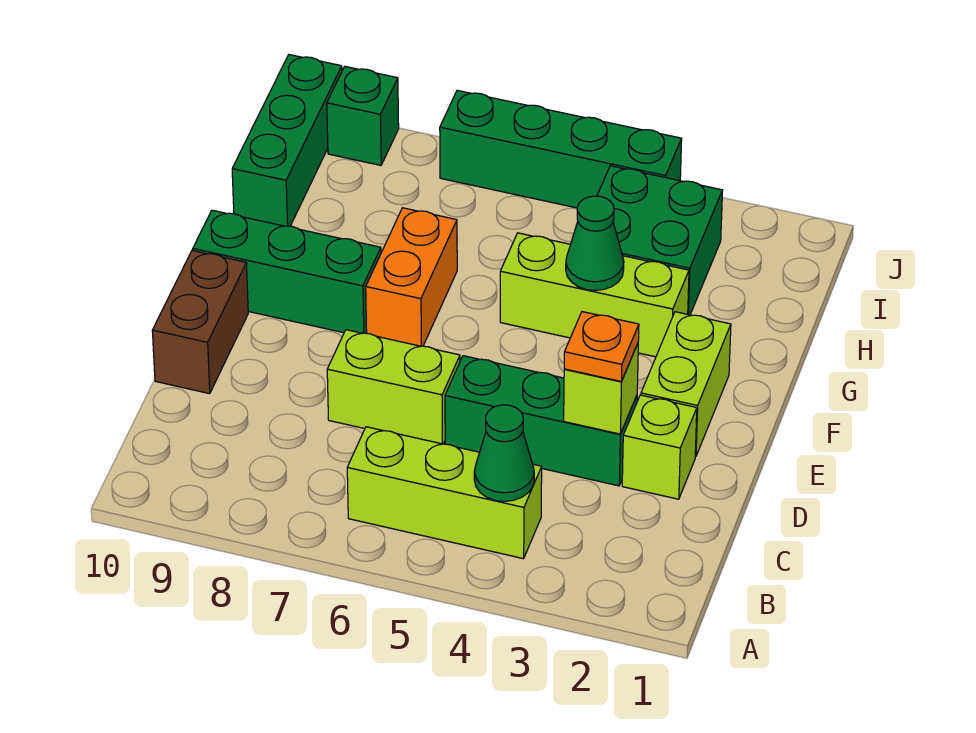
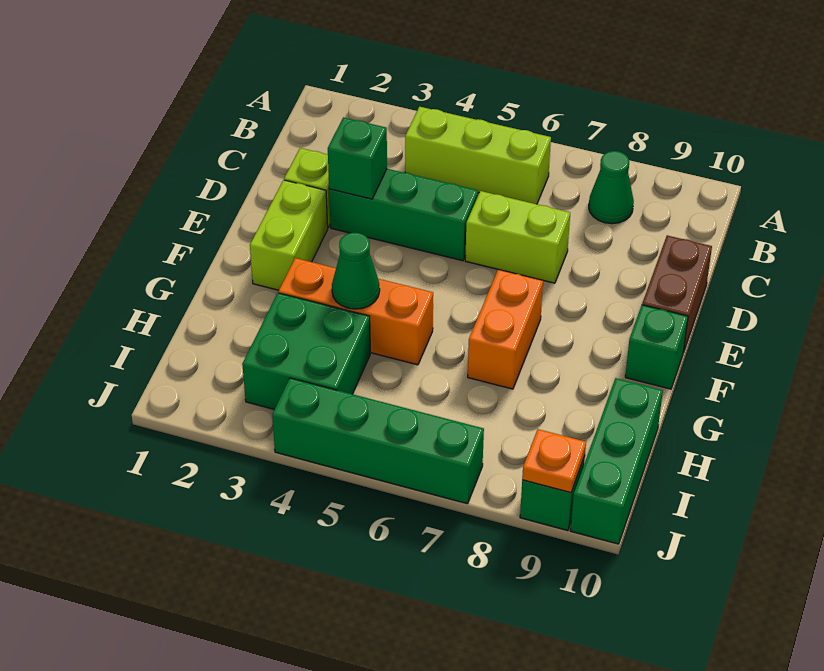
green 1x1 cone [474,405,534,501] -> green 1x1 cone moved to [589,151,634,224]
lime 1x1 brick [564,344,638,434] -> green 1x1 brick [328,117,387,199]
orange 1x1 plate [564,312,639,382] -> orange 1x1 plate moved to [522,429,586,493]
green 1x3 brick [193,210,381,333] -> green 1x1 brick [625,305,688,389]
lime 1x3 brick [500,233,689,357] -> orange 1x3 brick [278,258,433,365]

